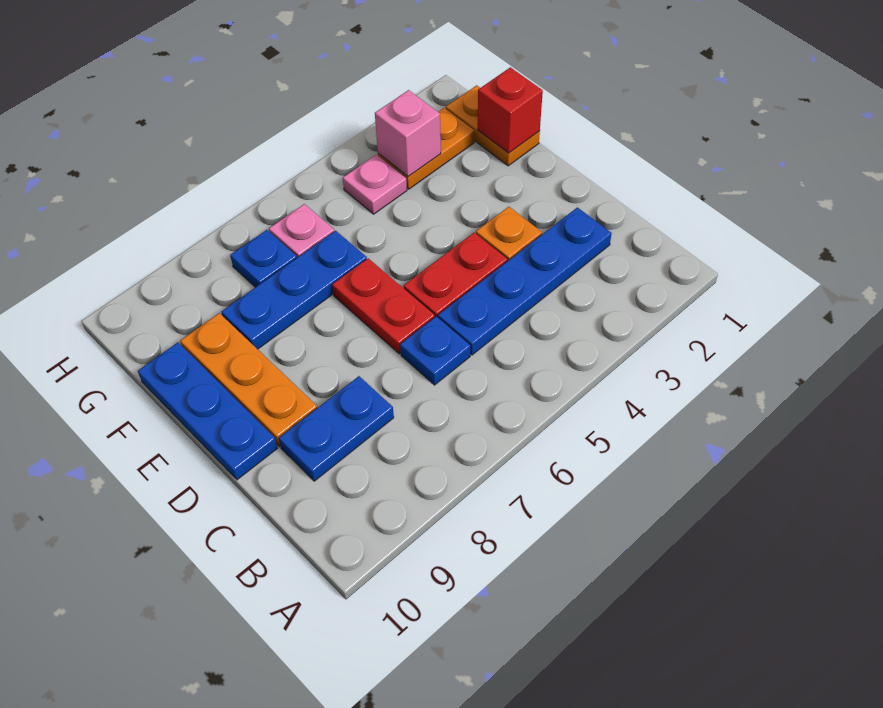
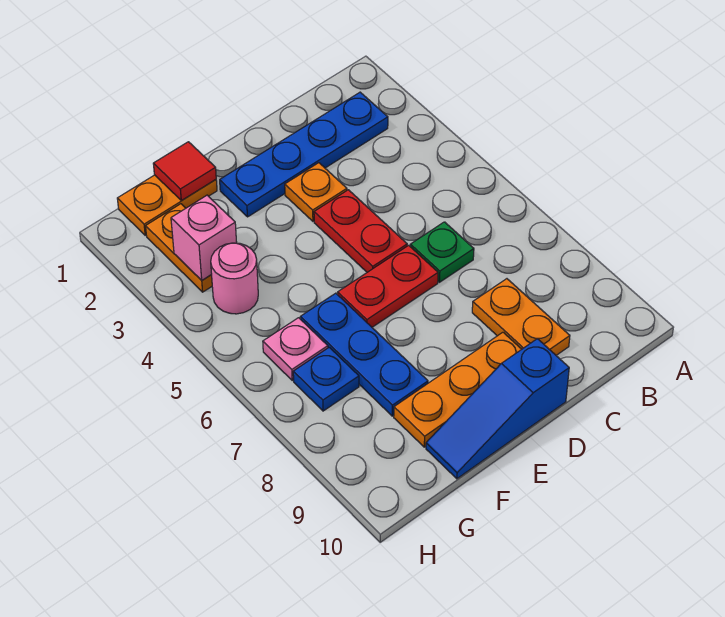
blue 1x4 plate [438,207,612,355] -> blue 1x4 plate turned to [220,92,388,217]
blue 1x1 plate [400,316,470,385] -> green 1x1 plate [410,222,474,282]
blue 1x2 plate [279,376,394,481] -> orange 1x2 plate [472,279,570,355]
blue 1x3 plate [138,342,277,480] -> blue 1x3 slope [426,339,569,479]
red 1x1 brick [478,67,543,153] -> red 1x1 tile [153,142,216,200]
pink 1x1 plate [343,155,407,214] -> pink 1x1 round brick [211,243,258,314]

